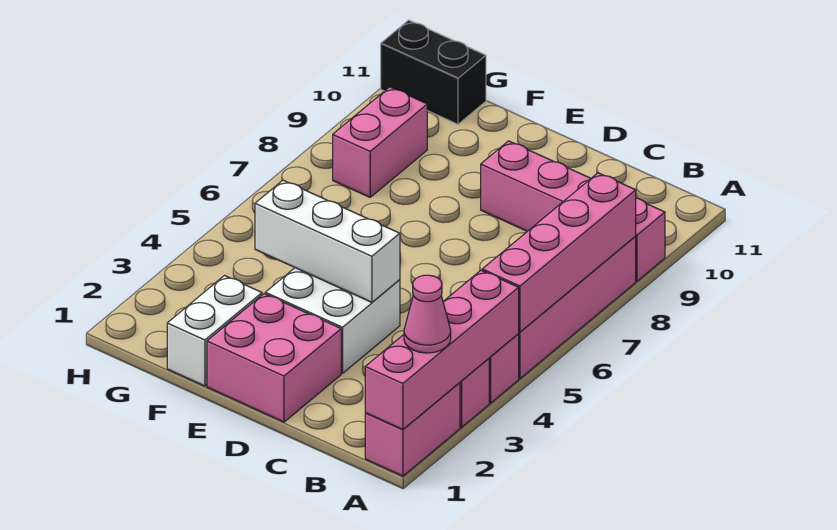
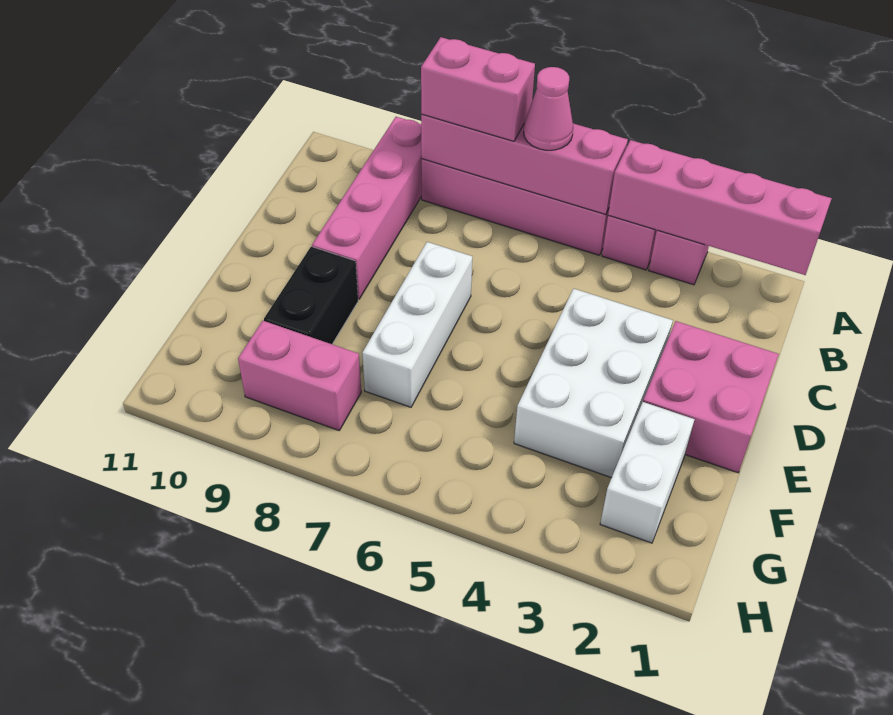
pink 1x2 brick [365,383,460,476] -> pink 1x2 brick moved to [421,37,535,141]
pink 1x1 cone [404,275,451,353] -> pink 1x1 cone moved to [524,67,573,150]
white 2x2 brick [265,268,400,373] -> white 2x3 brick [514,289,673,478]
white 1x3 brick [255,180,400,302] -> white 1x3 brick moved to [362,242,472,407]
white 1x2 brick [167,276,262,386] -> white 1x2 brick turned to [600,402,695,543]
black 1x2 brick [381,20,486,124] -> black 1x2 brick moved to [264,247,358,344]

